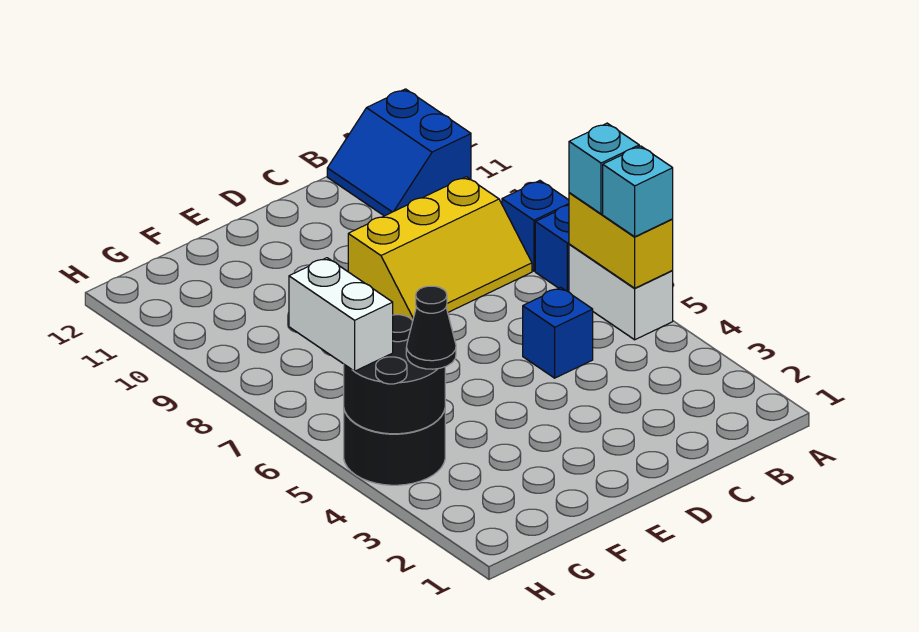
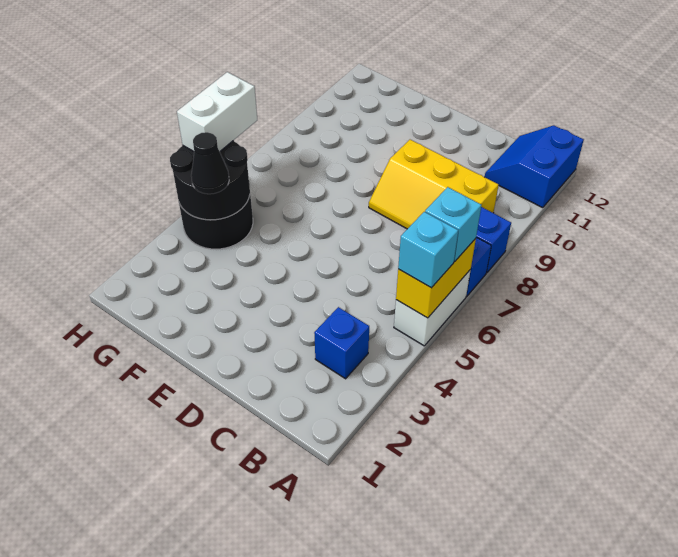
blue 1x1 brick [523,287,593,378] -> blue 1x1 brick moved to [314,307,369,379]

